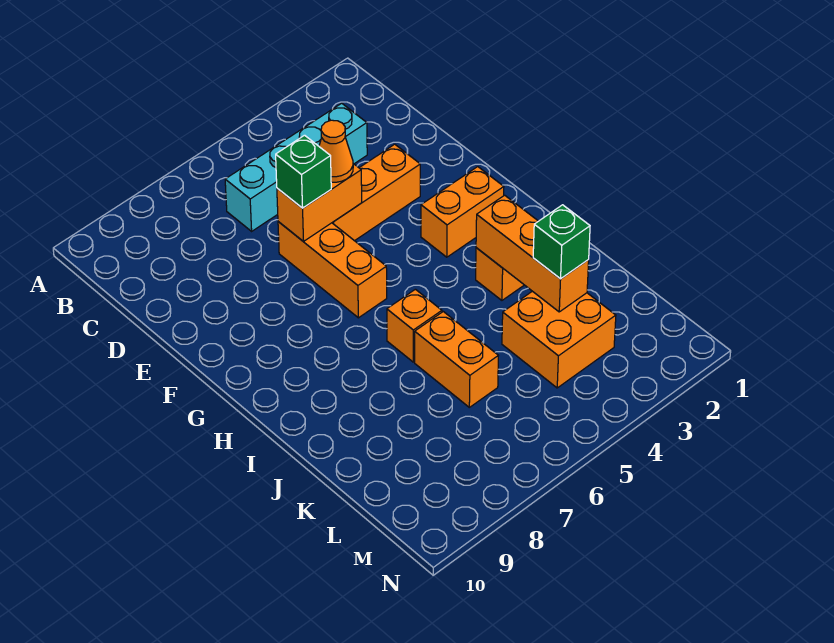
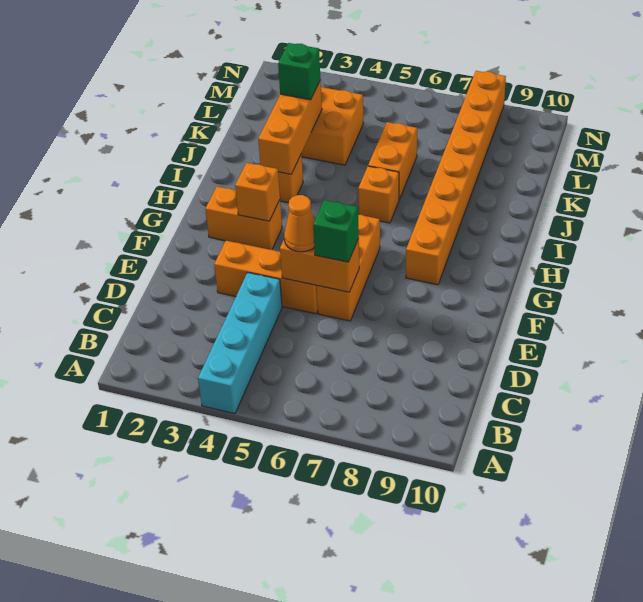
cyan 1x4 brick [225,103,367,231] -> cyan 1x4 brick turned to [198,273,282,414]
none -> orange 1x1 brick [235,163,280,221]
none -> orange 1x8 brick [406,71,506,285]

